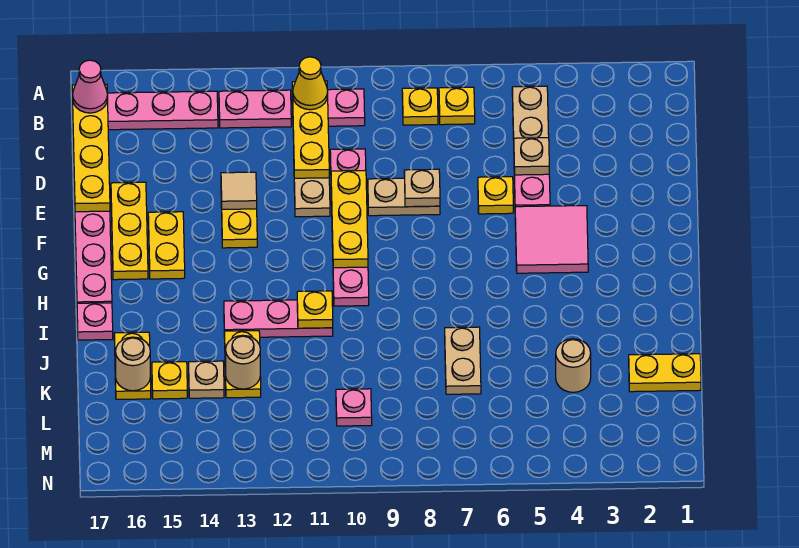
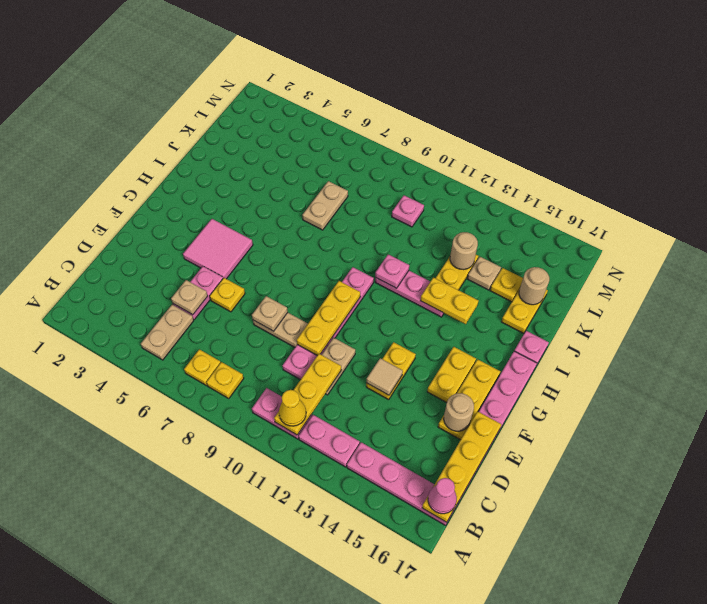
yellow 1x1 plate [297,291,333,328] -> pink 1x1 plate [375,254,409,288]
yellow 1x2 plate [629,354,701,392] -> yellow 1x2 plate moved to [421,278,478,324]
tan 1x1 round brick [556,339,591,392] -> tan 1x1 round brick moved to [444,393,474,431]

